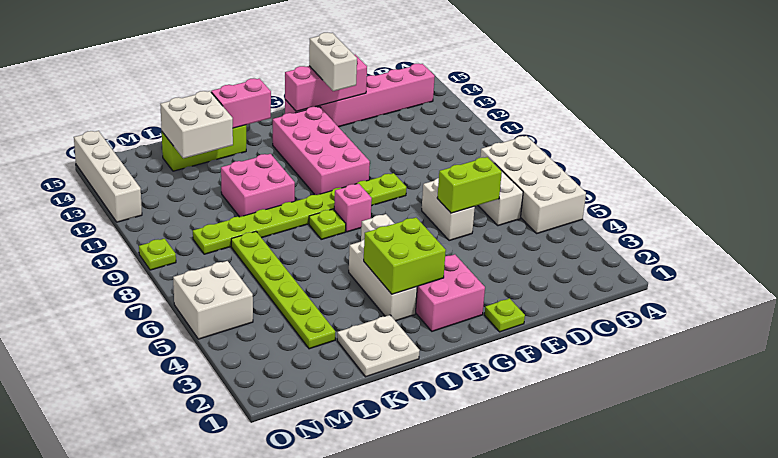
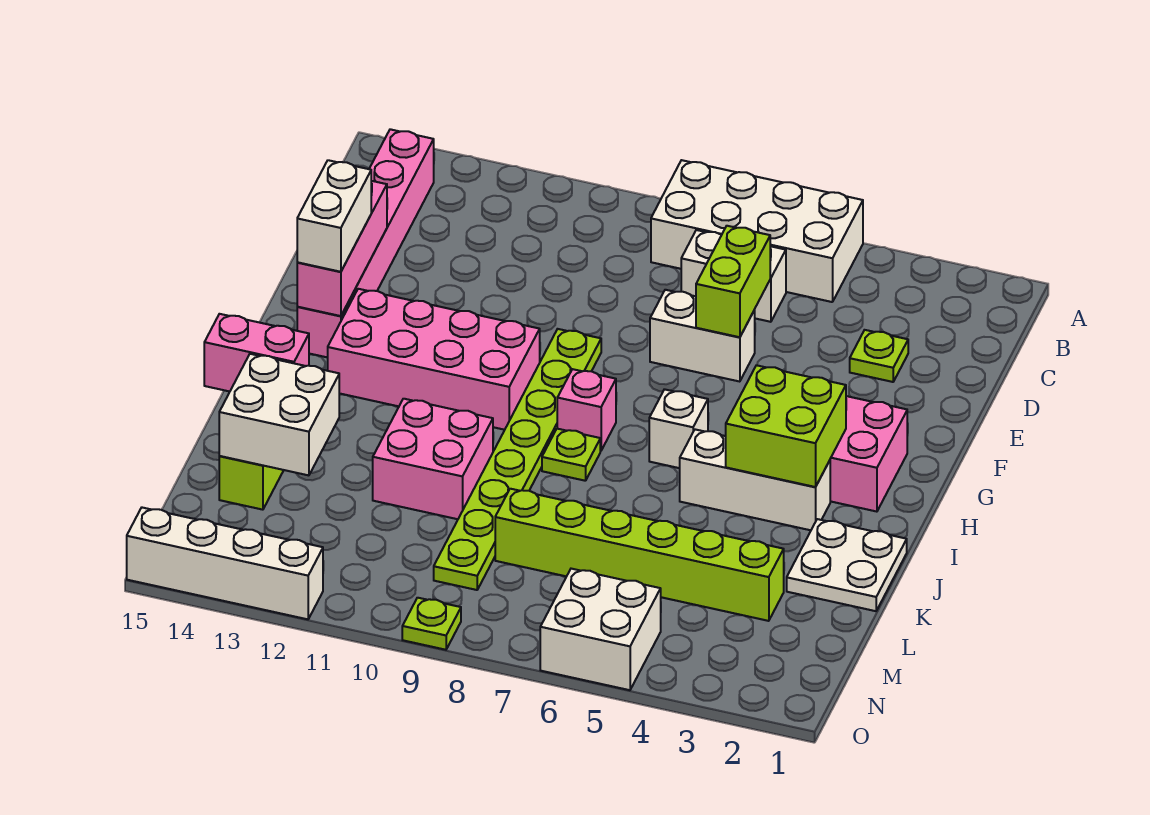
lime 1x1 plate [485,298,525,332] -> lime 1x1 plate moved to [850,330,908,382]
white 1x2 brick [309,32,357,91] -> white 1x2 brick turned to [297,160,371,272]
pink 1x2 brick [211,79,271,128] -> pink 1x2 brick turned to [204,314,309,392]
lime 1x6 plate [231,232,335,349] -> lime 1x6 brick [495,489,784,621]

